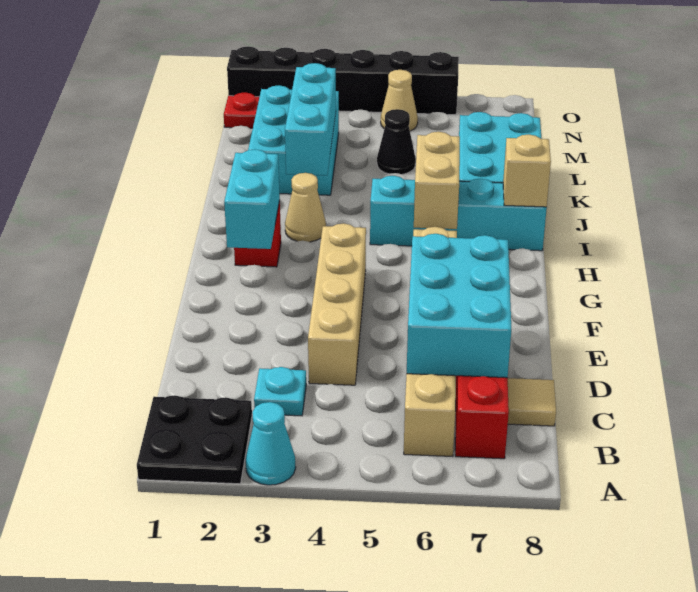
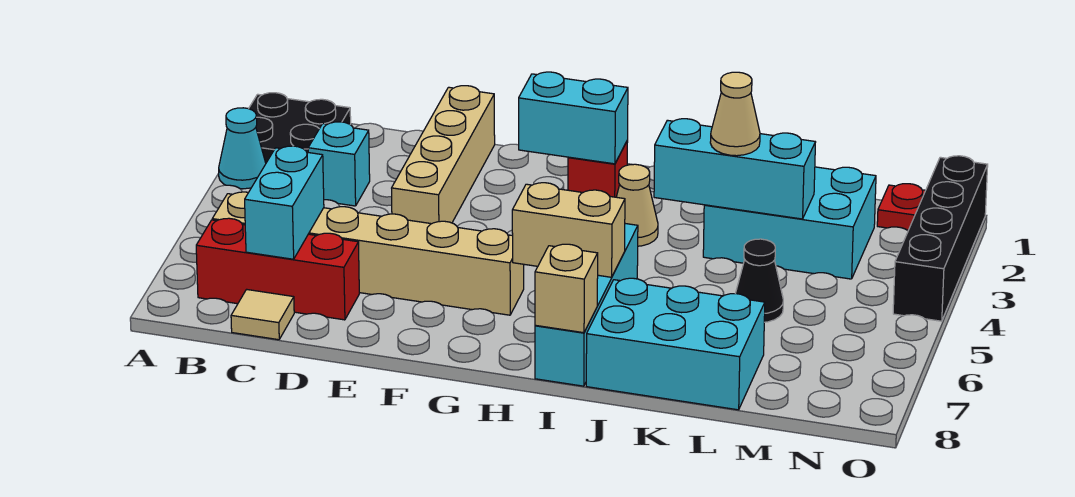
cyan 1x1 plate [254,367,306,416] -> cyan 1x1 brick [308,122,370,206]
cyan 2x3 brick [407,234,511,378] -> cyan 1x2 brick [245,146,324,259]
tan 1x4 brick [308,223,366,385] -> tan 1x4 brick turned to [392,86,495,224]
tan 1x1 cone [381,70,418,131] -> tan 1x1 cone moved to [710,72,760,156]
black 1x6 brick [227,47,459,115] -> black 1x4 brick [893,156,988,321]

